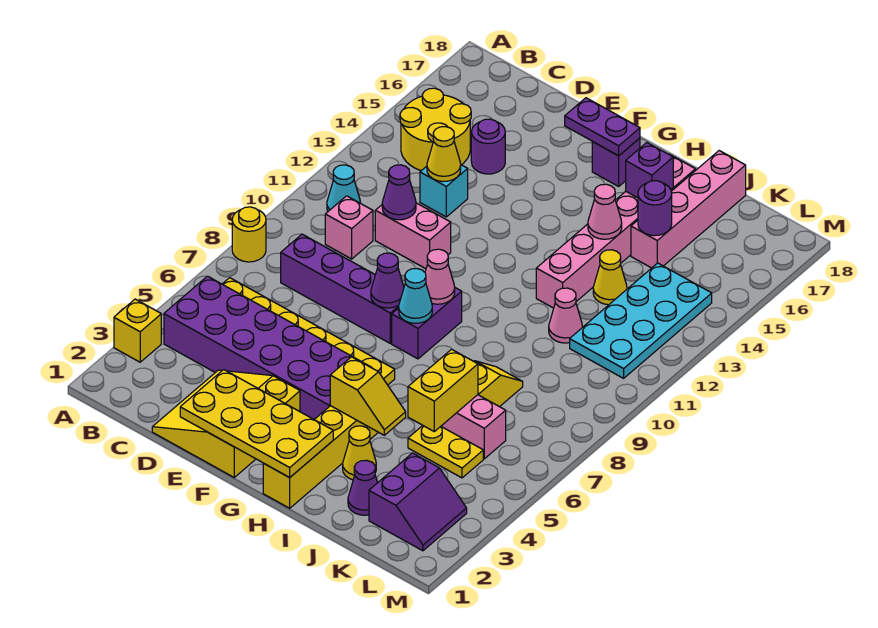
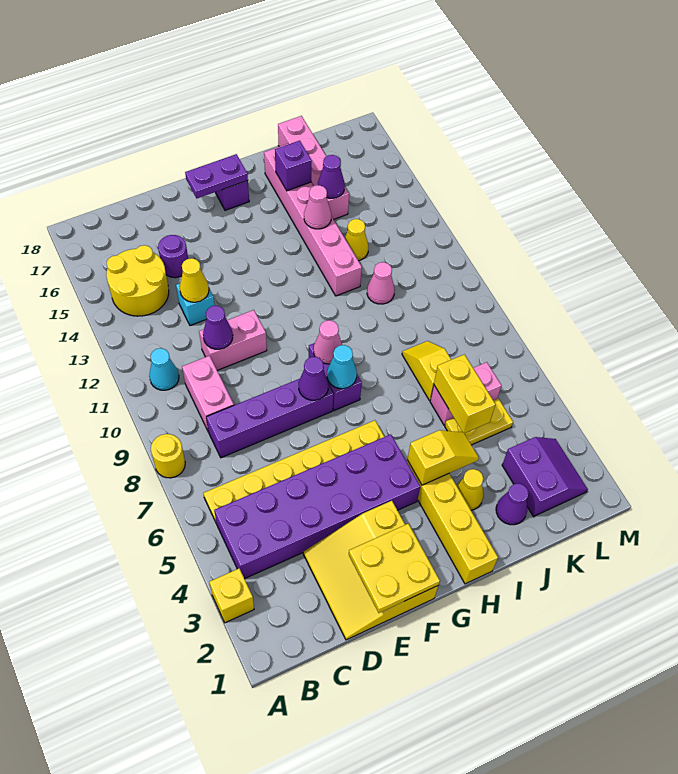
pink 1x1 brick [325,196,373,259] -> pink 1x2 brick [182,356,234,432]
yellow 2x4 plate [180,370,333,477] -> yellow 2x2 plate [349,524,440,613]
purple 1x1 round brick [638,181,672,236] -> purple 1x1 cone [318,155,345,198]
cyan 2x4 plate [570,263,712,378] -> none

